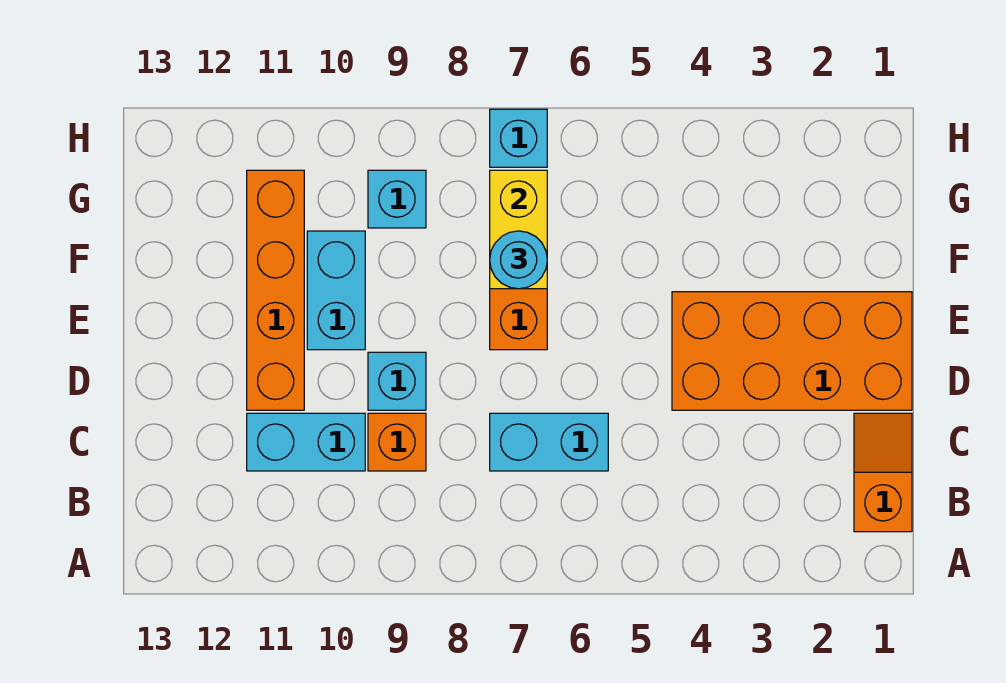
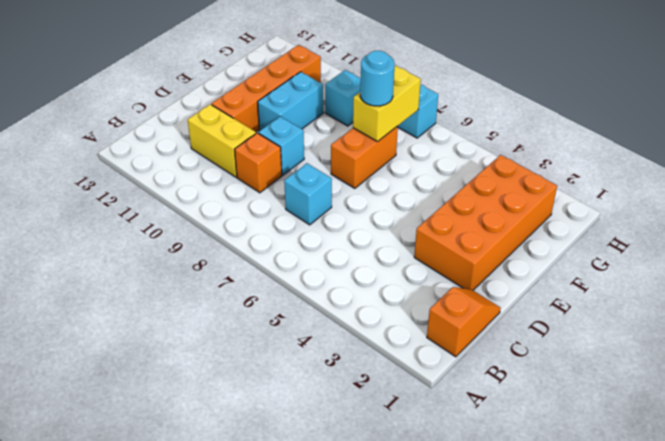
cyan 1x2 brick [490,413,608,471] -> cyan 1x1 brick [284,163,332,225]
cyan 1x2 brick [247,413,365,471] -> yellow 1x2 brick [188,104,256,177]
orange 2x4 brick [672,292,912,410] -> orange 2x4 brick turned to [414,155,557,290]

